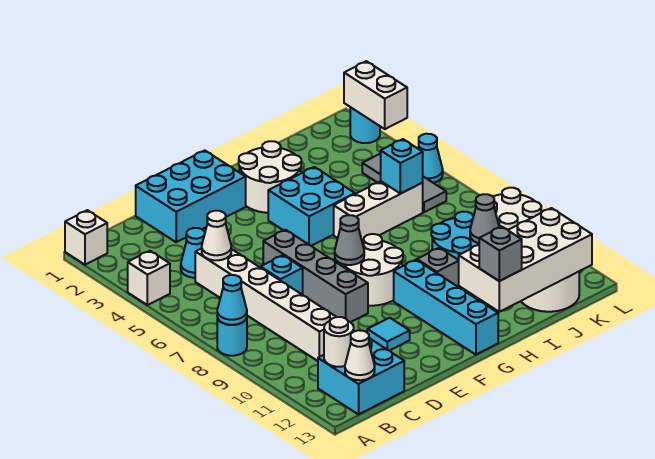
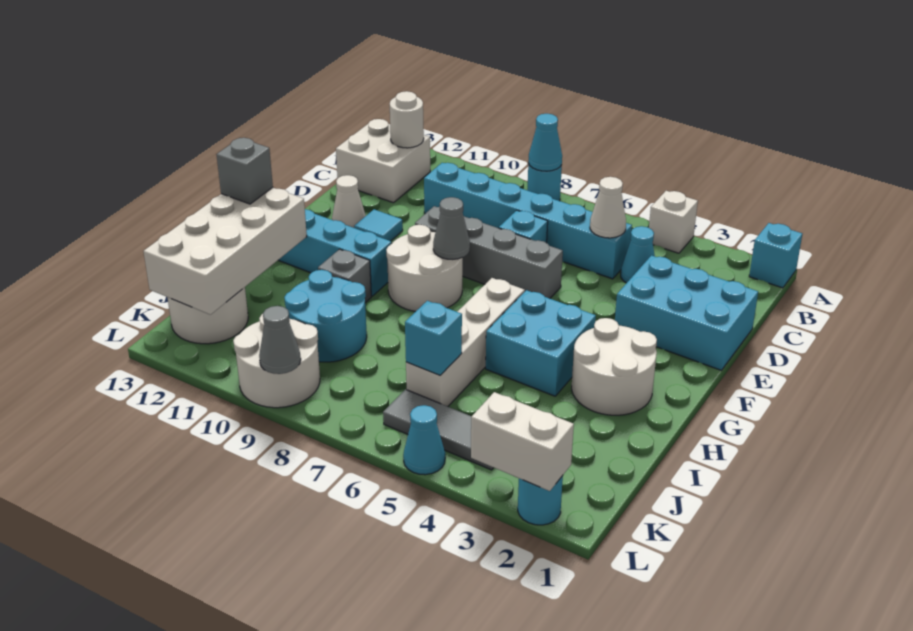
white 1x1 brick [65,210,107,265] -> cyan 1x1 brick [749,223,802,288]
cyan 2x2 brick [318,338,404,414] -> white 2x2 brick [336,119,430,203]
white 1x1 cone [345,330,375,380] -> white 1x1 cone moved to [332,175,366,228]
white 1x6 brick [195,248,336,361] -> cyan 1x6 brick [424,163,632,279]
cyan 2x3 brick [136,150,246,242] -> cyan 2x3 brick turned to [615,255,758,370]
white 1x3 brick [334,181,423,241] -> white 1x4 brick [406,278,525,406]
grey 1x1 cone [470,194,499,243] -> grey 1x1 cone moved to [259,306,301,374]

